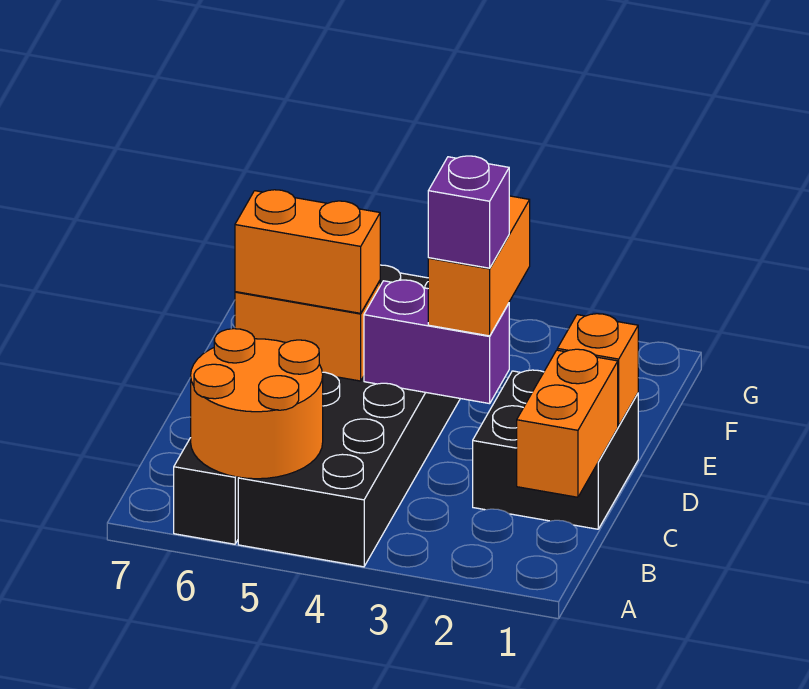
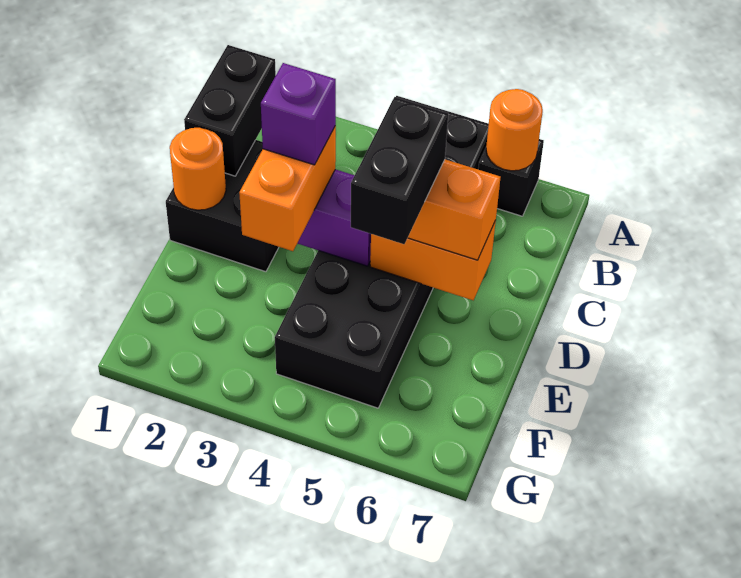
orange 2x2 round brick [191,329,323,479] -> orange 1x1 round brick [486,89,543,171]
orange 1x2 brick [517,349,618,497] -> black 1x2 brick [184,45,276,176]
orange 1x1 brick [557,314,638,426] -> orange 1x1 round brick [170,128,226,210]
none -> black 1x2 brick [351,97,448,244]

